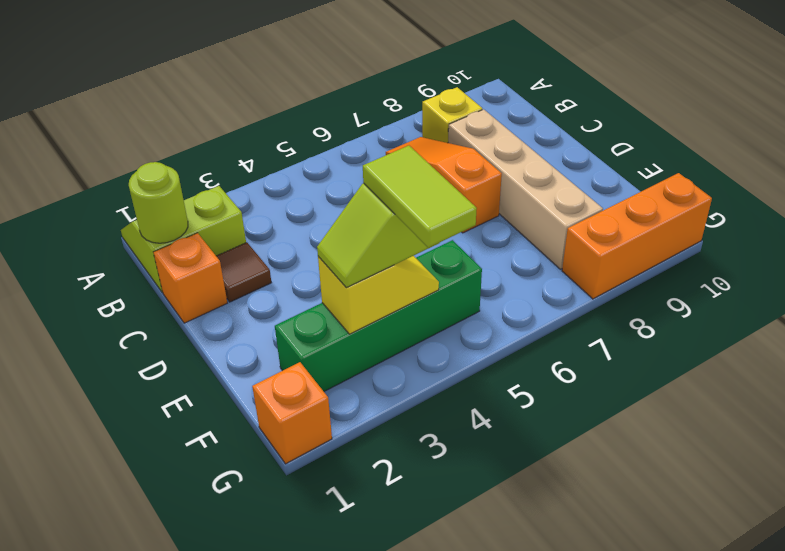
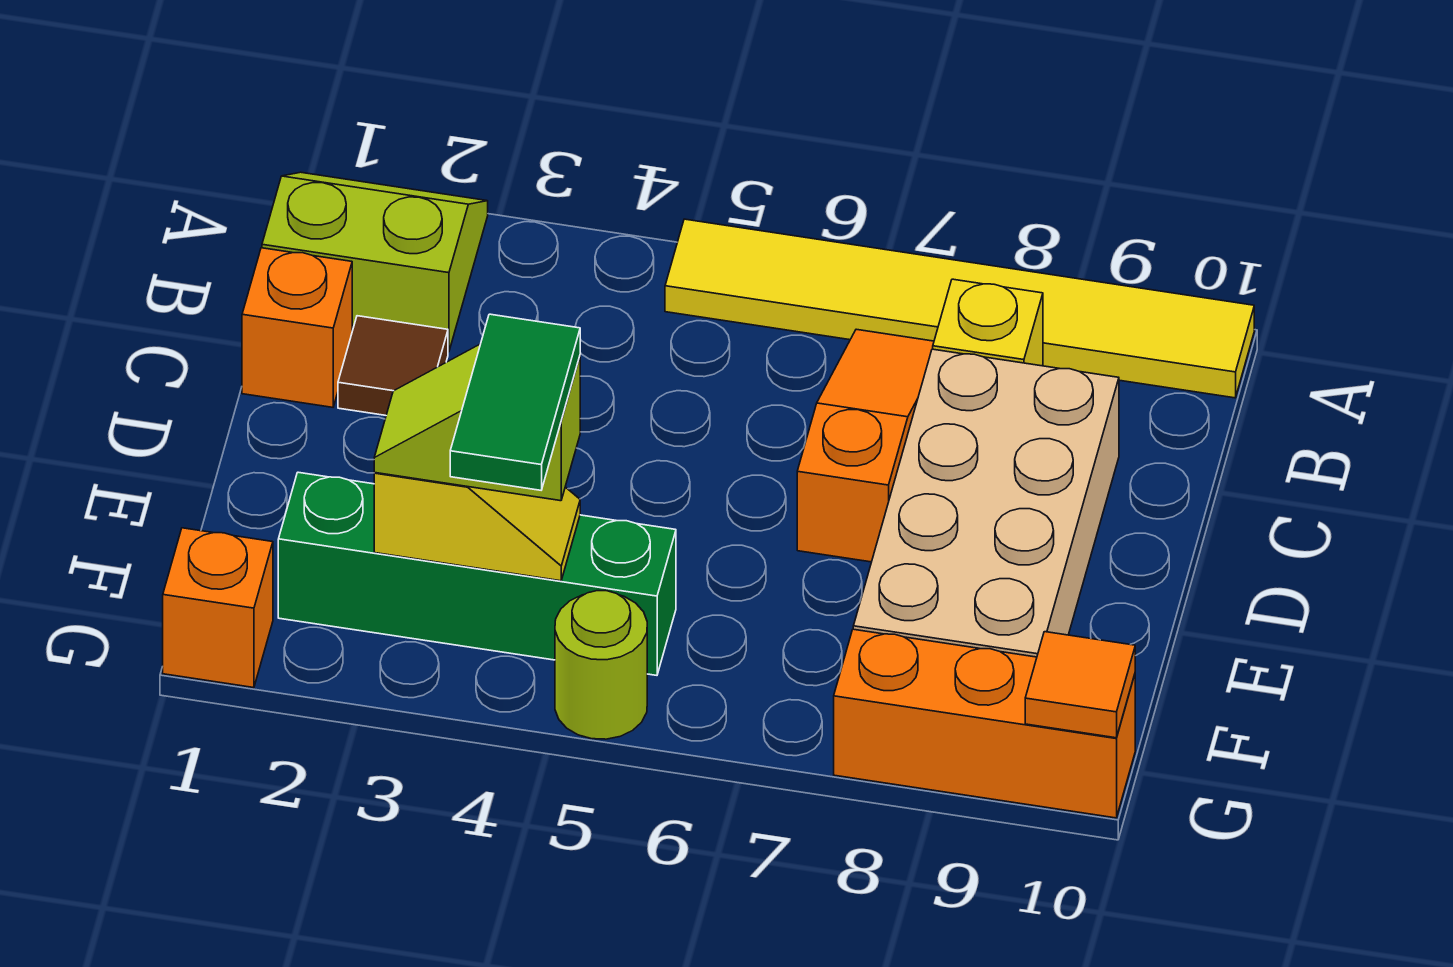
none -> yellow 1x6 tile [665,219,1254,398]
lime 1x1 round brick [129,162,188,243] -> lime 1x1 round brick moved to [555,591,647,739]
tan 1x4 brick [448,109,603,269] -> tan 2x4 brick [853,349,1119,657]
lime 1x2 tile [363,146,477,248] -> green 1x2 tile [450,314,580,490]
none -> orange 1x1 tile [1025,632,1135,738]

